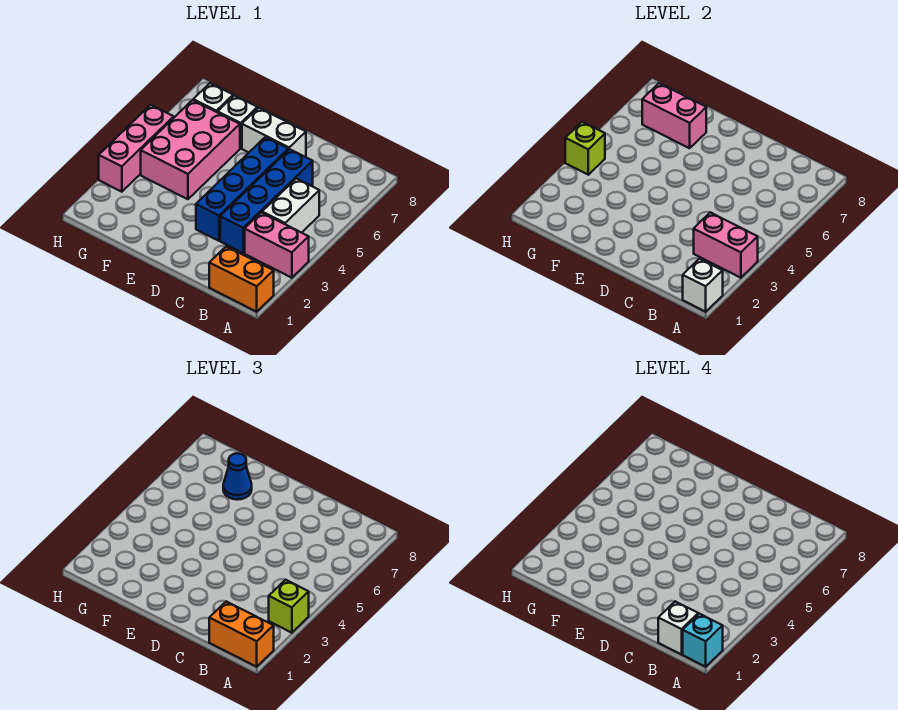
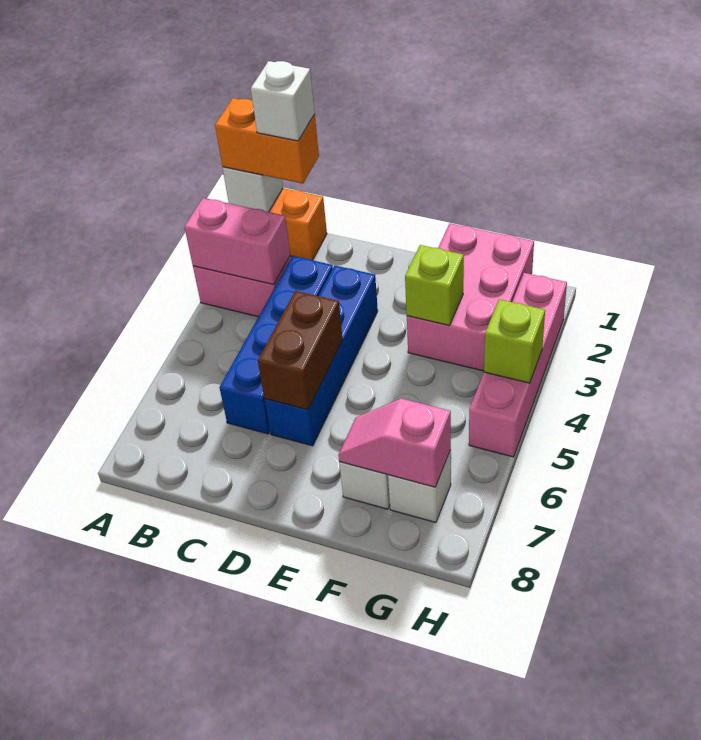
cyan 1x1 brick [683,614,723,667] -> none
lime 1x1 brick [269,580,309,633] -> lime 1x1 brick moved to [405,245,464,326]
white 1x2 brick [262,178,319,233] -> none
none -> brown 1x2 brick [258,291,343,410]
white 1x2 brick [242,108,306,157] -> none
pink 2x3 brick [141,100,240,199] -> pink 2x3 brick moved to [407,223,534,371]
pink 1x2 brick [642,83,706,148] -> pink 1x2 slope [338,398,451,487]
blue 1x1 cone [223,453,252,500] -> none
pink 1x3 brick [99,105,174,192] -> pink 1x4 brick [469,273,567,457]

